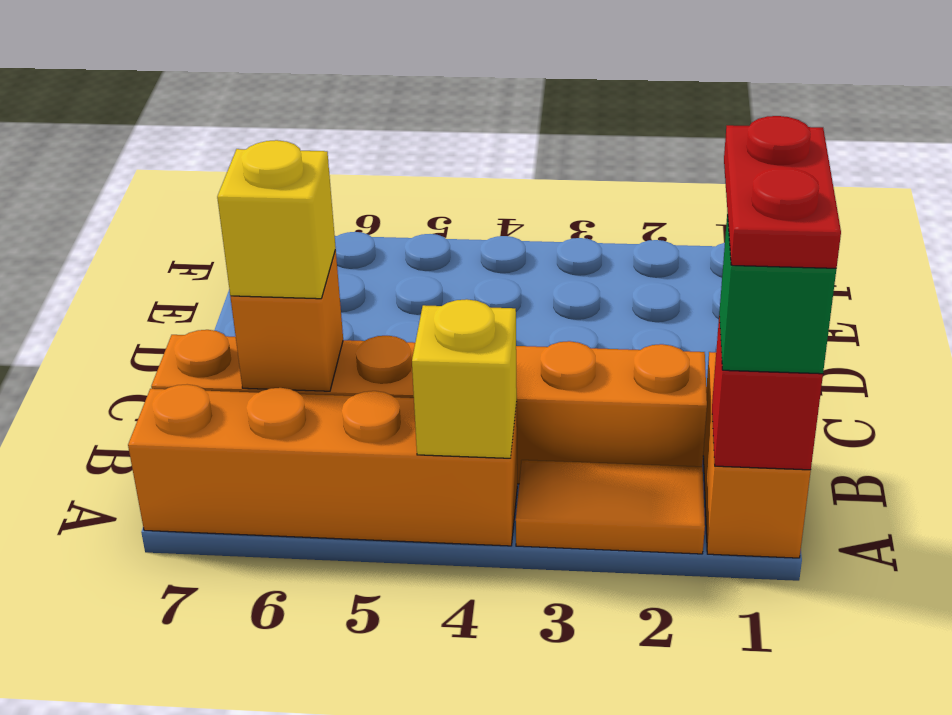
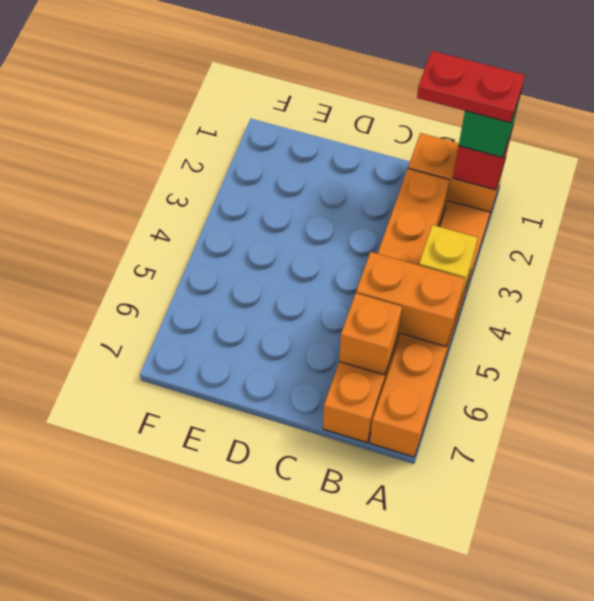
none -> orange 1x2 brick [356,252,465,347]
yellow 1x1 brick [217,140,336,299] -> none

